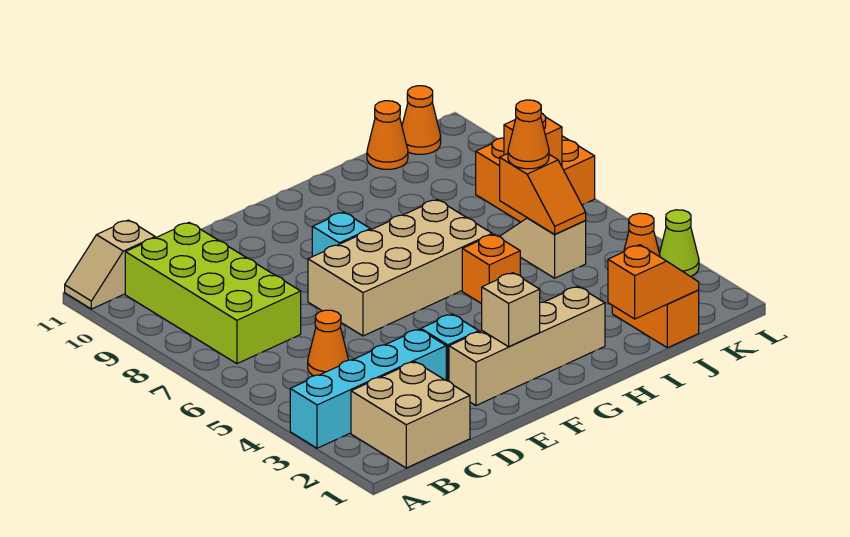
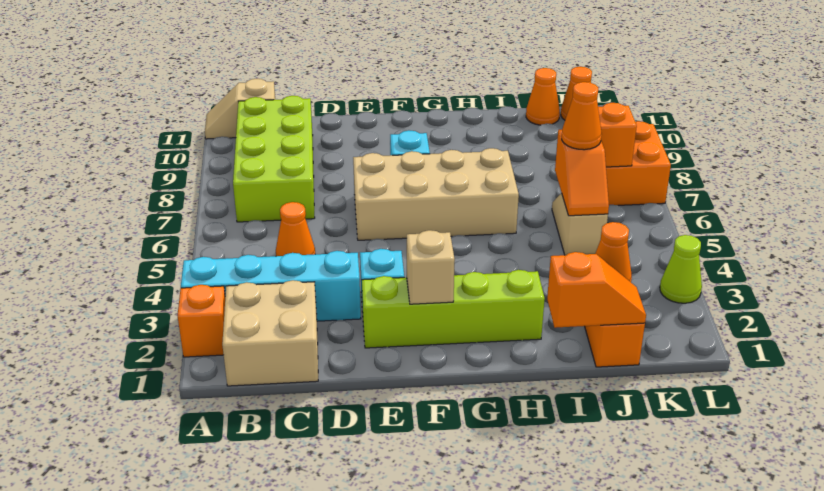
tan 1x4 brick [449,287,605,405] -> lime 1x4 brick [362,270,545,348]
orange 1x1 brick [462,234,520,304] -> orange 1x1 brick moved to [178,285,225,357]

